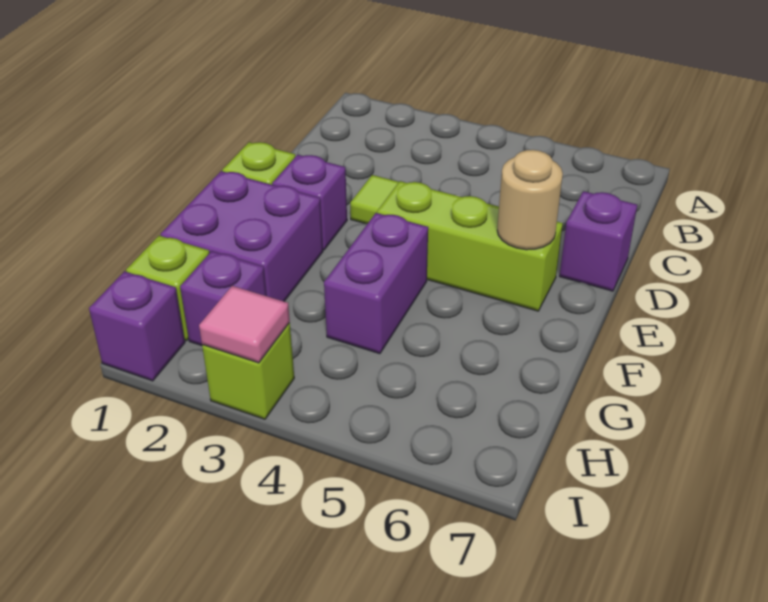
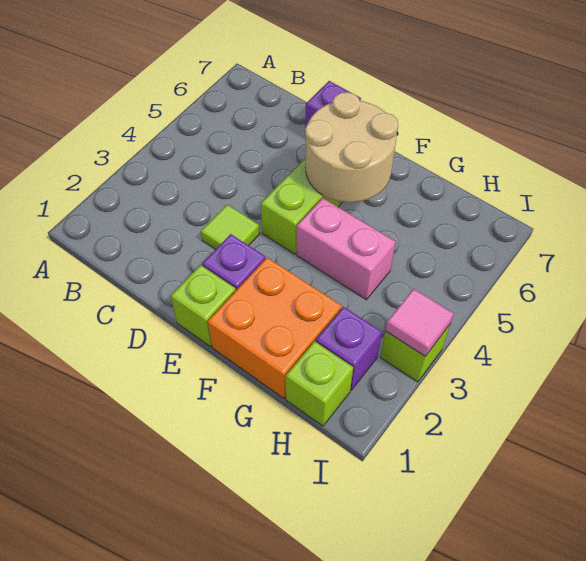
tan 1x1 round brick [497,150,563,250] -> tan 2x2 round brick [305,92,398,203]
purple 2x2 brick [161,171,323,301] -> orange 2x2 brick [208,258,342,398]
purple 1x2 brick [324,213,428,354] -> pink 1x2 brick [297,198,396,299]
purple 1x1 brick [89,271,185,381] -> none

